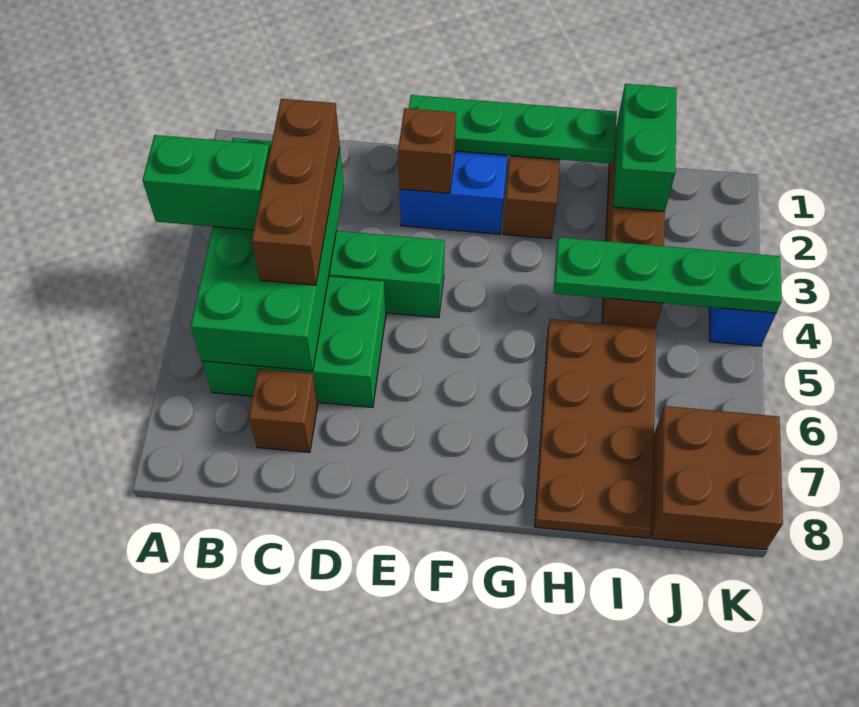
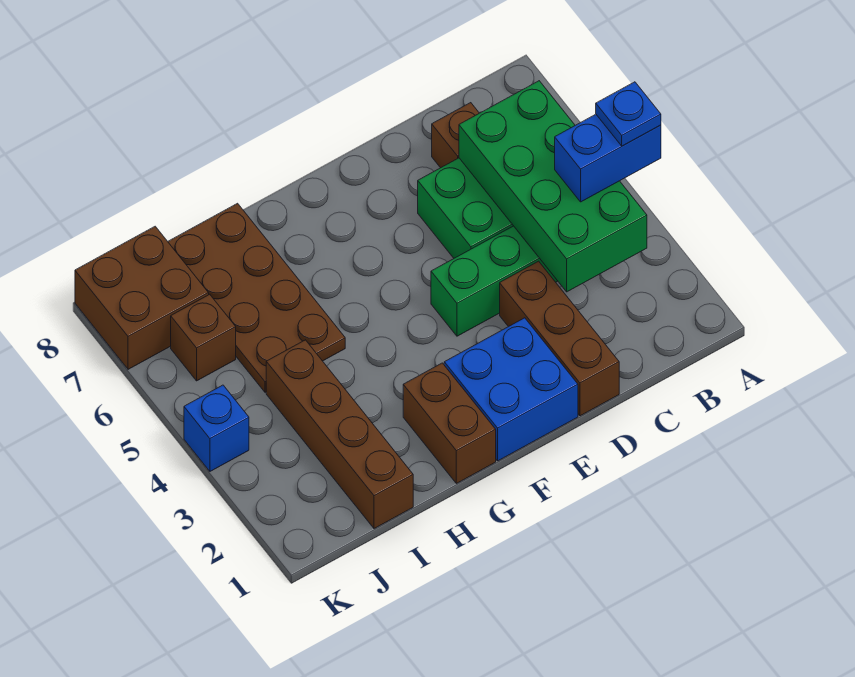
green 1x2 brick [143,135,270,230] -> blue 1x2 brick [555,114,661,202]
none -> blue 1x1 plate [596,82,661,146]
brown 1x3 brick [252,99,340,285] -> brown 1x3 brick moved to [500,261,619,416]
green 1x4 plate [409,95,617,164] -> none
brown 1x1 brick [398,108,456,193] -> brown 1x1 brick moved to [171,294,236,381]
green 1x4 plate [554,237,782,313] -> none
green 1x2 brick [613,84,677,211] -> none

